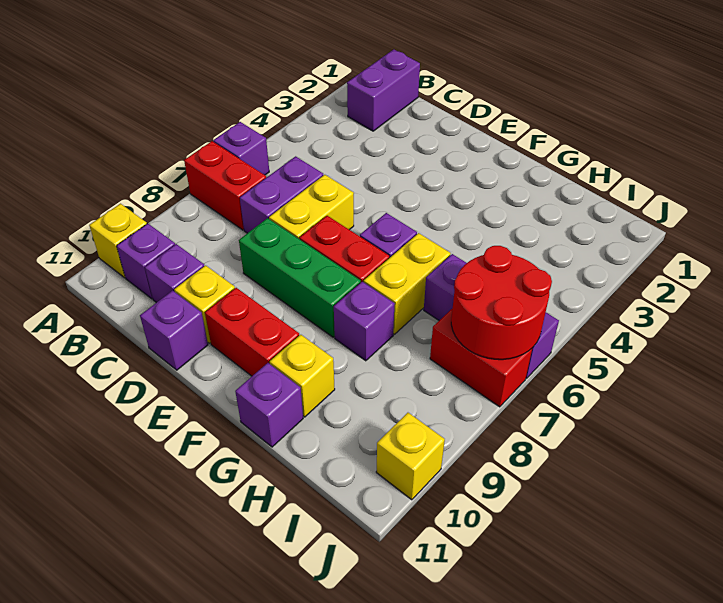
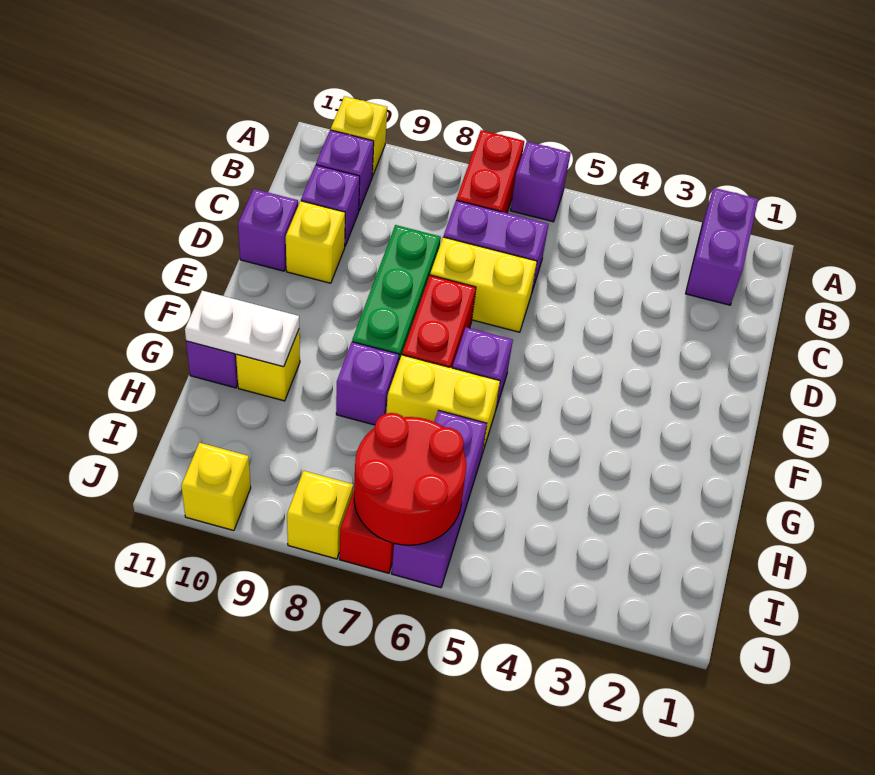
purple 1x2 brick [347,49,420,131] -> purple 1x2 brick turned to [686,188,758,305]
red 1x2 brick [205,288,299,376] -> none
none -> white 1x2 plate [185,291,299,367]
none -> yellow 1x1 brick [287,471,353,559]

